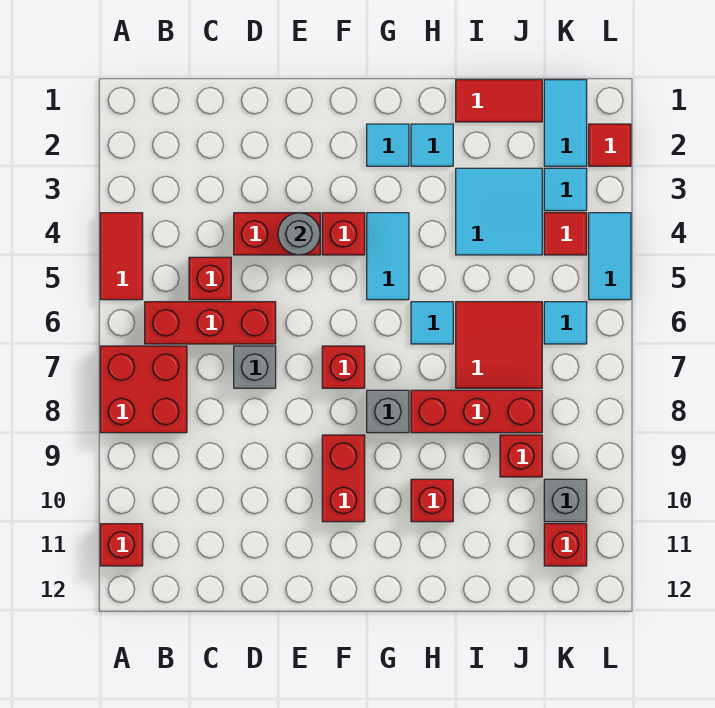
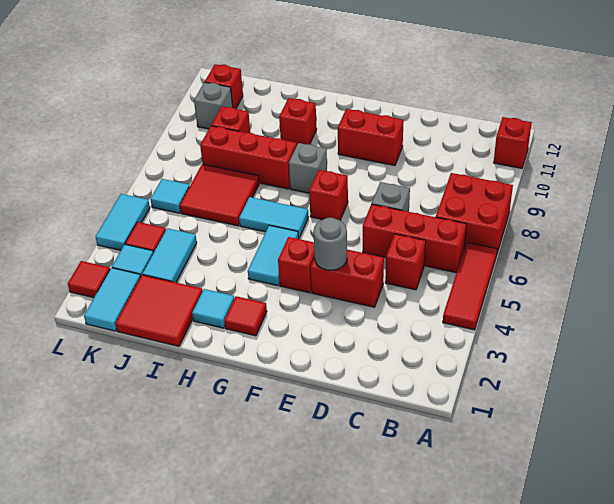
red 1x2 tile [100,213,143,300] -> red 1x3 tile [443,242,497,330]
red 1x2 brick [322,435,365,522] -> red 1x2 brick turned to [338,109,404,166]
cyan 1x1 tile [367,124,409,166] -> red 1x1 tile [224,296,267,336]
cyan 1x1 tile [411,302,453,344] -> cyan 1x2 tile [239,197,308,238]
red 1x2 tile [456,80,542,122] -> red 2x2 tile [115,275,203,346]
cyan 2x2 tile [456,168,542,255] -> cyan 1x2 tile [143,228,197,282]

